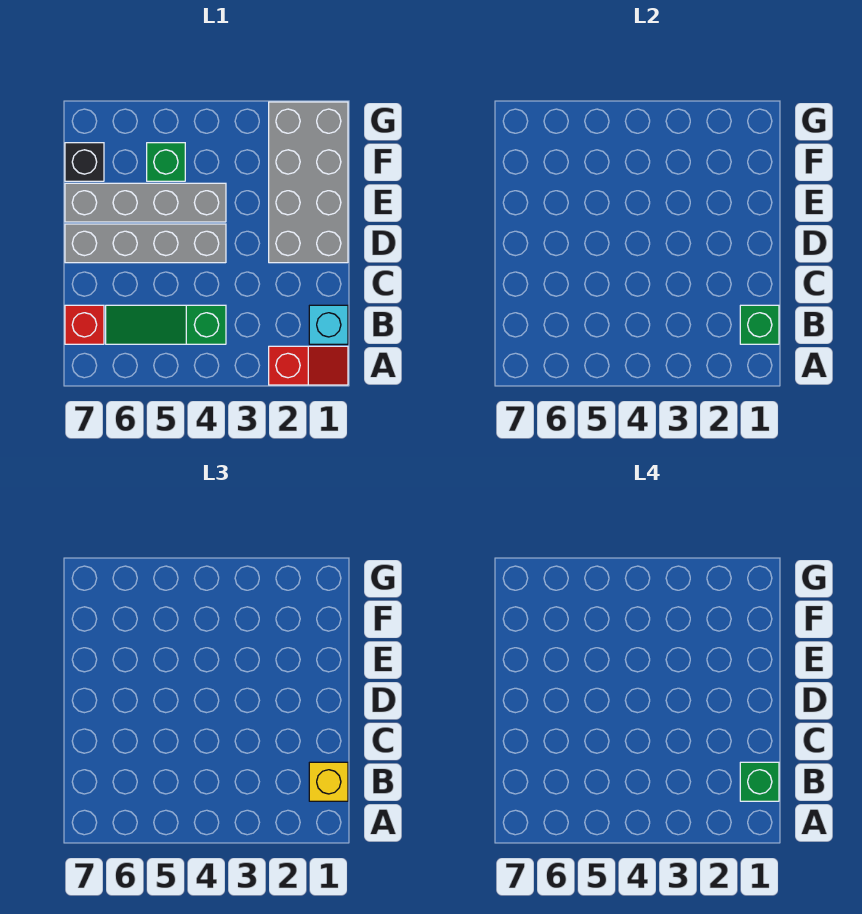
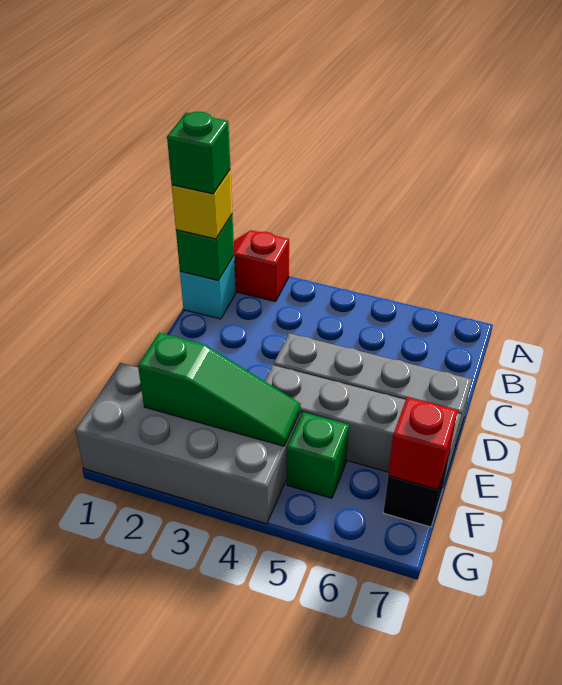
green 1x3 slope [106,305,226,344] -> green 1x3 slope moved to [138,333,301,446]
red 1x1 brick [65,305,104,344] -> red 1x1 brick moved to [388,397,458,489]
grey 2x4 brick [269,102,348,263] -> grey 2x4 brick turned to [75,363,301,524]

